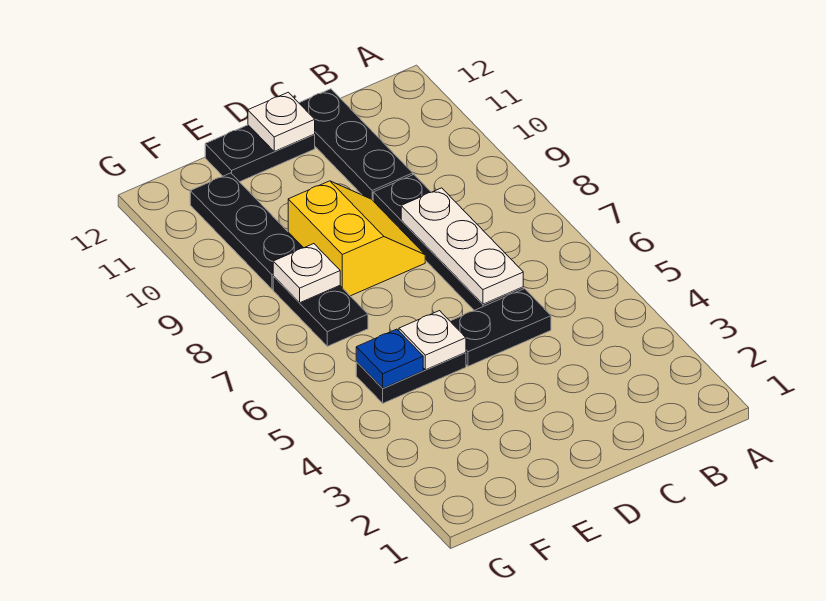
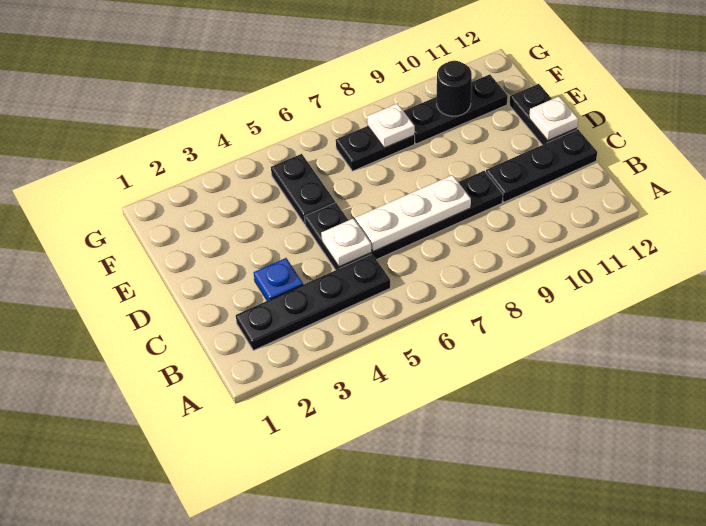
none -> black 1x4 plate [236,254,390,350]
yellow 2x2 slope [288,181,425,296] -> none
white 1x1 plate [399,311,466,370] -> white 1x1 plate moved to [321,218,371,267]
blue 1x1 plate [356,329,423,388] -> blue 1x1 plate moved to [254,258,303,301]
none -> black 1x1 round brick [437,60,472,116]

